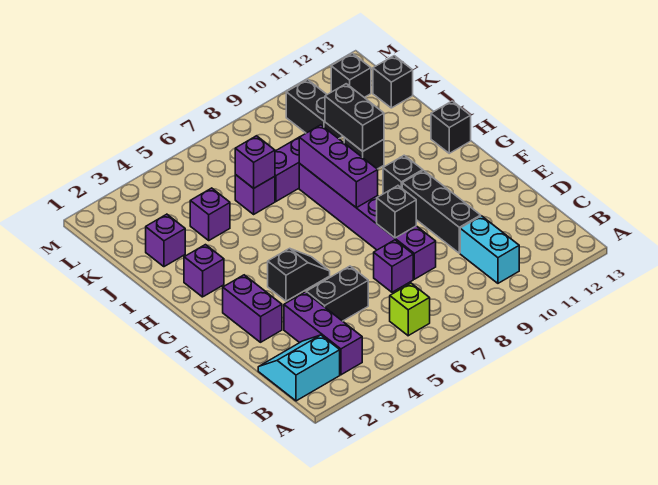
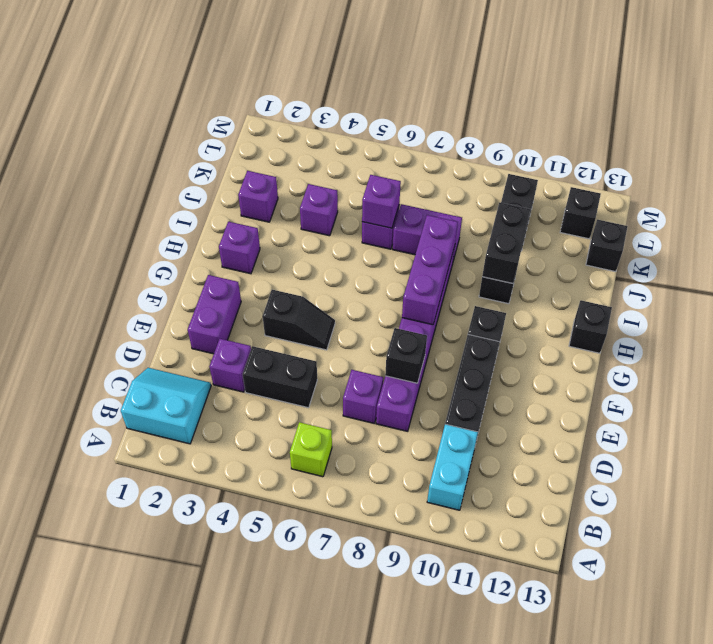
purple 1x3 brick [284,292,362,375] -> purple 1x1 brick [210,339,251,392]

